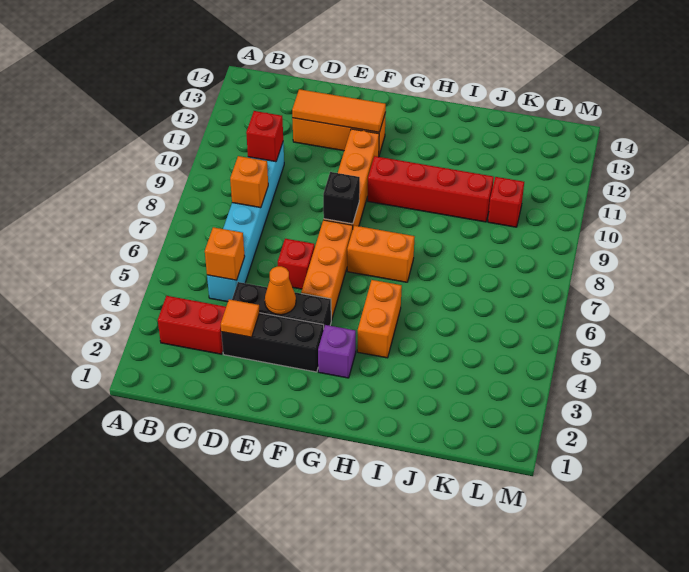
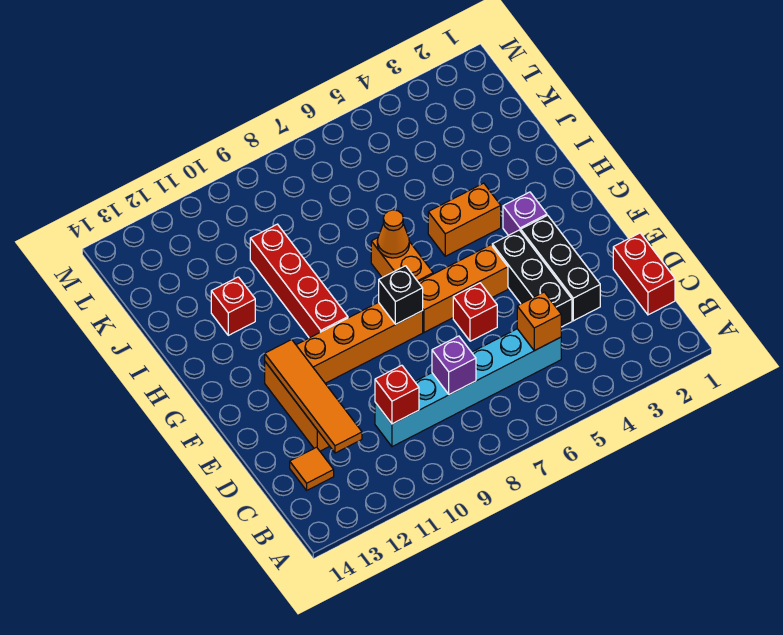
red 1x2 brick [158,296,226,354] -> red 1x2 brick moved to [613,233,675,315]
orange 1x1 brick [230,156,268,208] -> purple 1x1 brick [432,336,476,394]
orange 1x1 tile [221,299,260,337] -> orange 1x1 tile moved to [290,447,334,490]
orange 1x3 tile [292,89,386,132] -> orange 1x4 tile [265,339,362,453]
orange 1x1 cone [265,266,296,315] -> orange 1x1 cone moved to [377,210,409,258]
red 1x1 brick [488,177,524,227] -> red 1x1 brick moved to [211,277,255,335]

